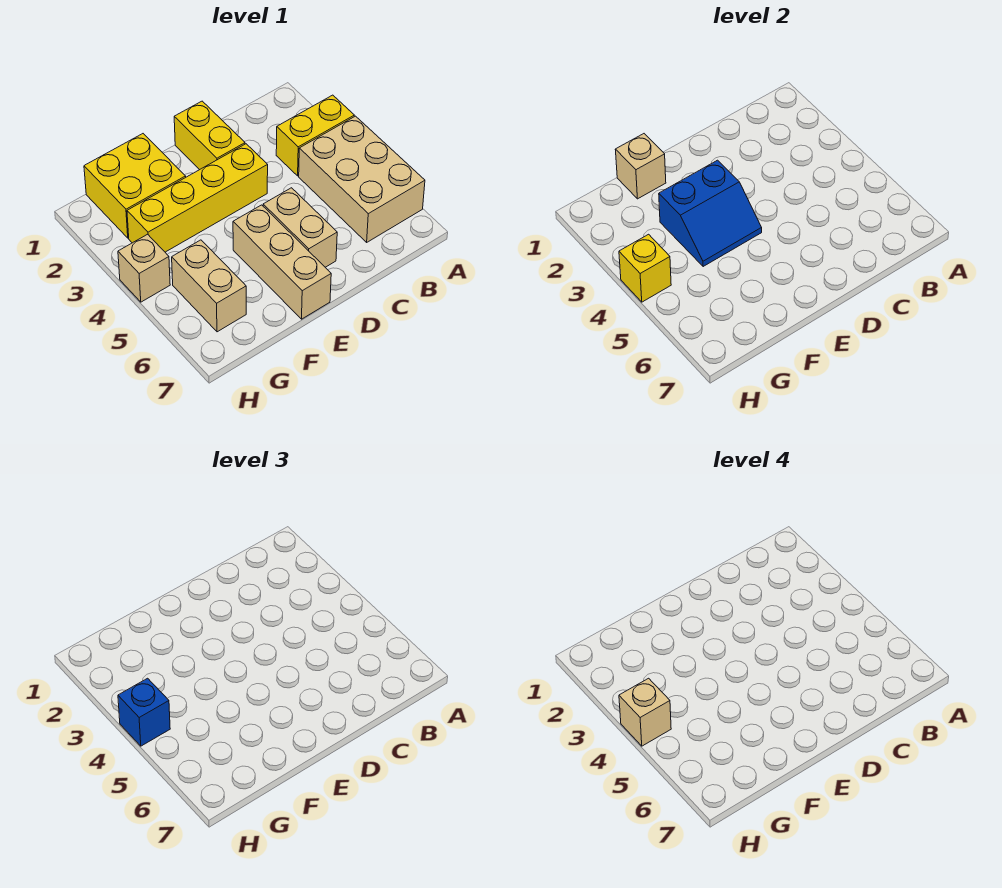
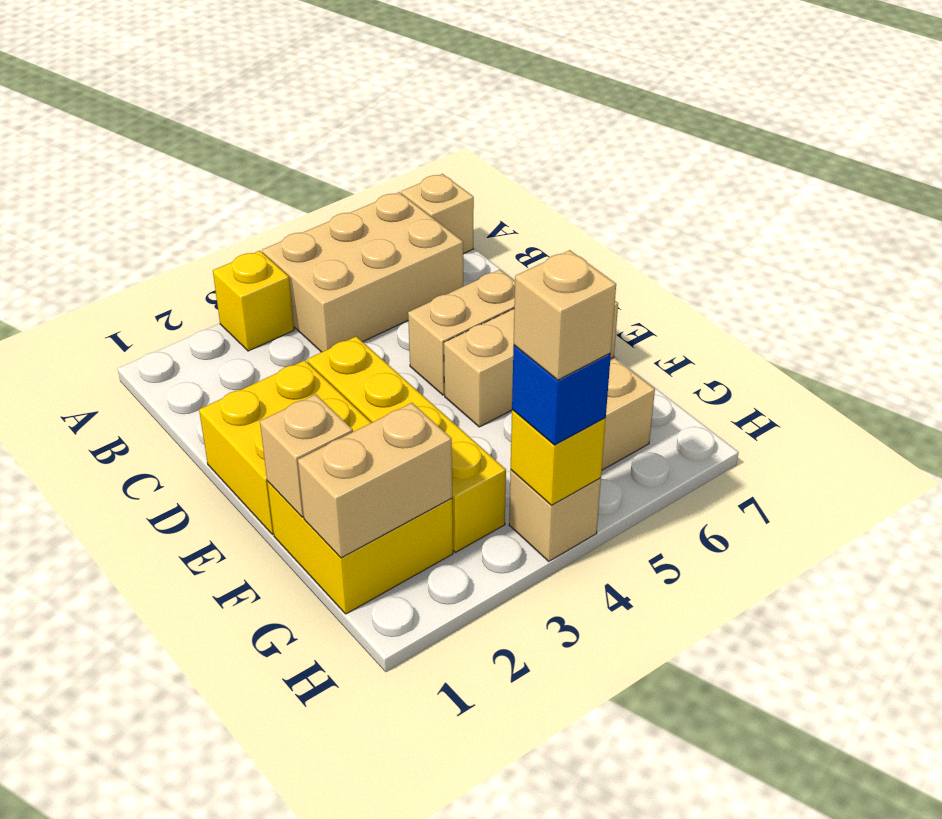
yellow 1x2 brick [276,95,354,176] -> yellow 1x1 brick [213,251,294,351]
none -> tan 1x1 brick [401,174,474,254]
yellow 1x2 brick [174,101,245,170] -> yellow 2x2 brick [199,360,371,535]
blue 2x2 slope [659,160,762,267] -> none
none -> tan 1x2 brick [298,403,452,558]

